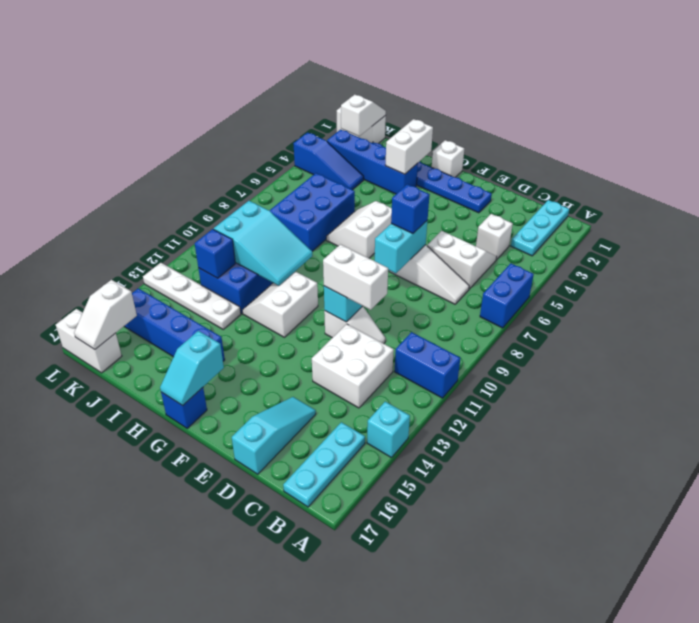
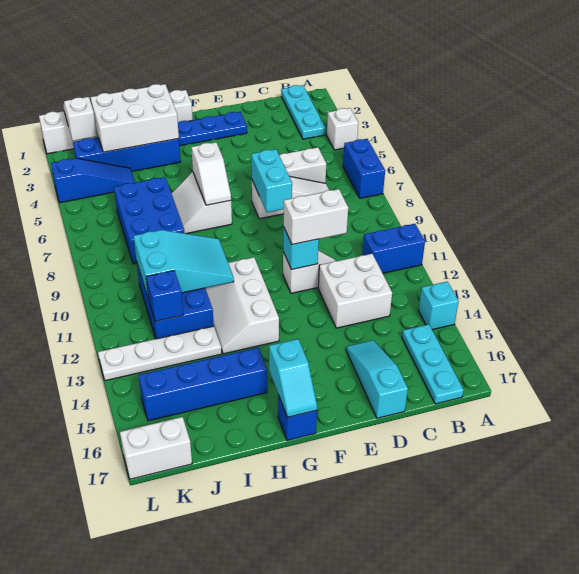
white 1x1 brick [476,214,513,259] -> white 1x1 brick moved to [327,108,358,150]
blue 1x1 brick [391,184,430,234] -> none
white 2x2 slope [242,272,318,337] -> white 2x3 slope [205,257,279,354]
white 1x2 brick [385,119,433,174] -> white 2x3 brick [90,84,179,152]
white 1x2 slope [74,280,137,349] -> white 1x2 slope moved to [191,142,231,205]

